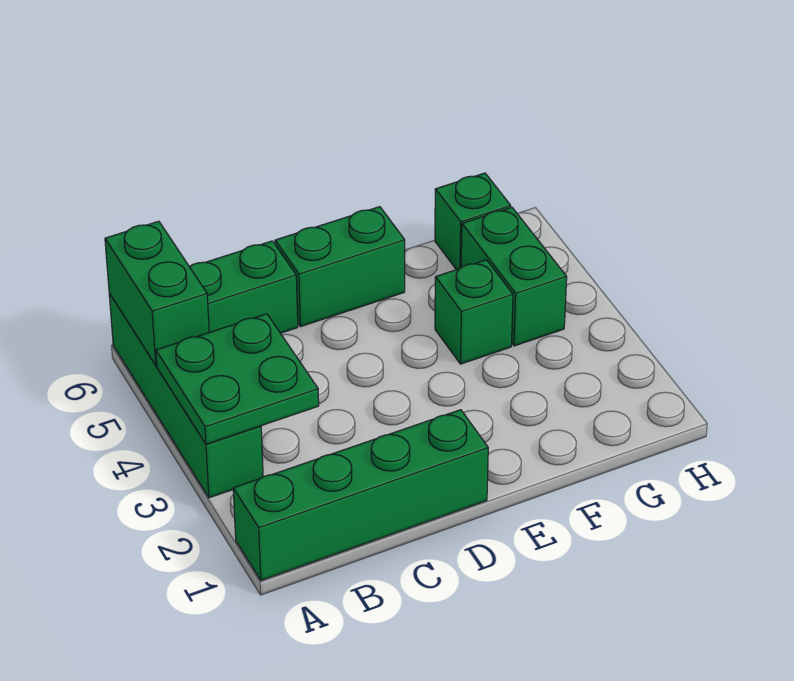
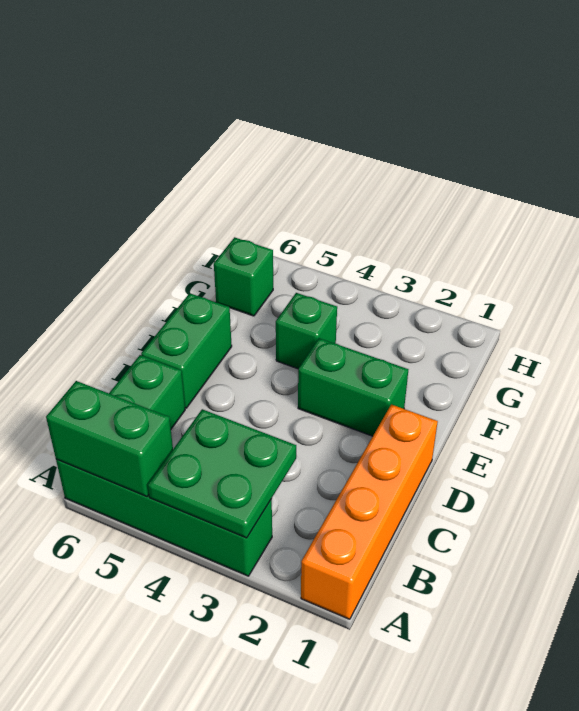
green 1x4 brick [233,410,488,580] -> orange 1x4 brick [301,404,438,619]
green 1x2 brick [461,207,567,346] -> green 1x2 brick moved to [298,338,408,436]

